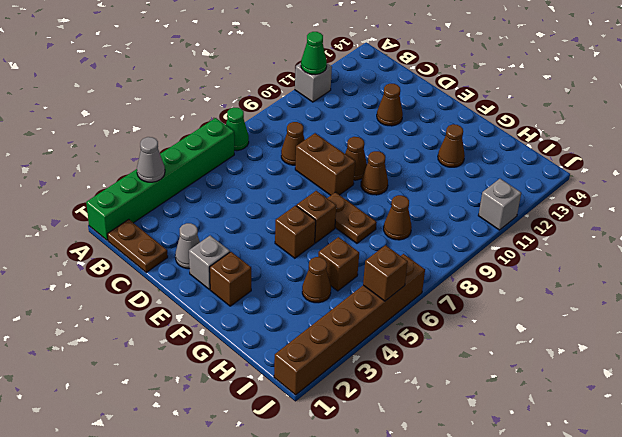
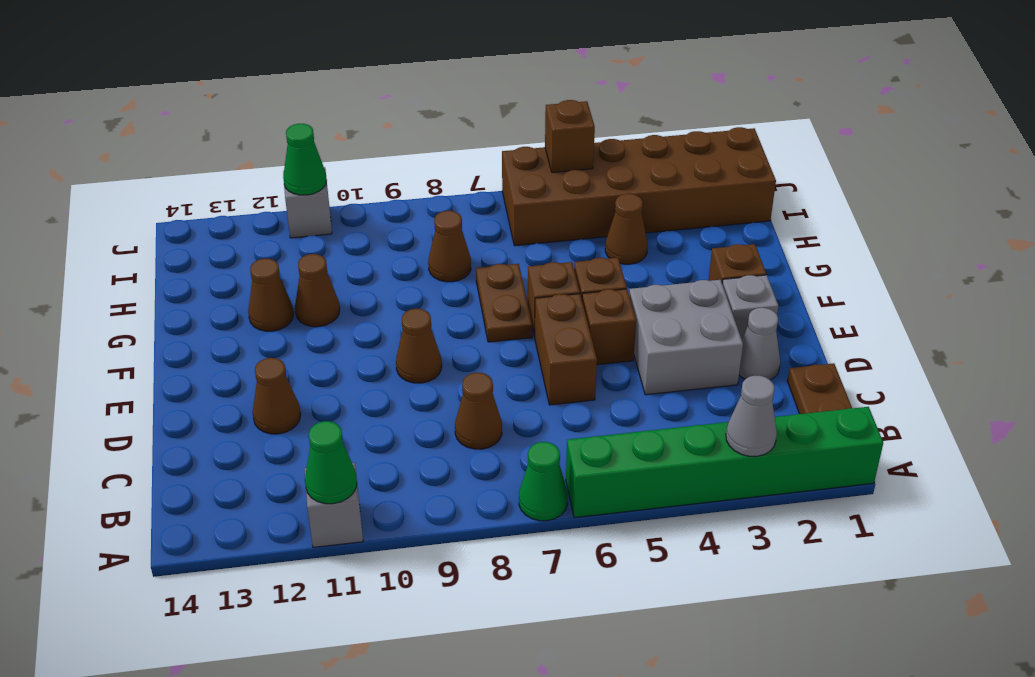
none -> grey 2x2 brick [629,280,743,395]
brown 1x2 brick [295,133,355,195] -> brown 1x2 brick moved to [535,294,597,405]
brown 1x1 cone [361,151,388,195] -> brown 1x1 cone moved to [295,254,340,327]
brown 1x1 brick [318,237,359,291] -> brown 1x1 brick moved to [582,289,636,365]
brown 1x6 brick [274,254,425,395] -> brown 2x6 brick [502,127,776,246]
none -> green 1x1 cone [283,124,327,195]

